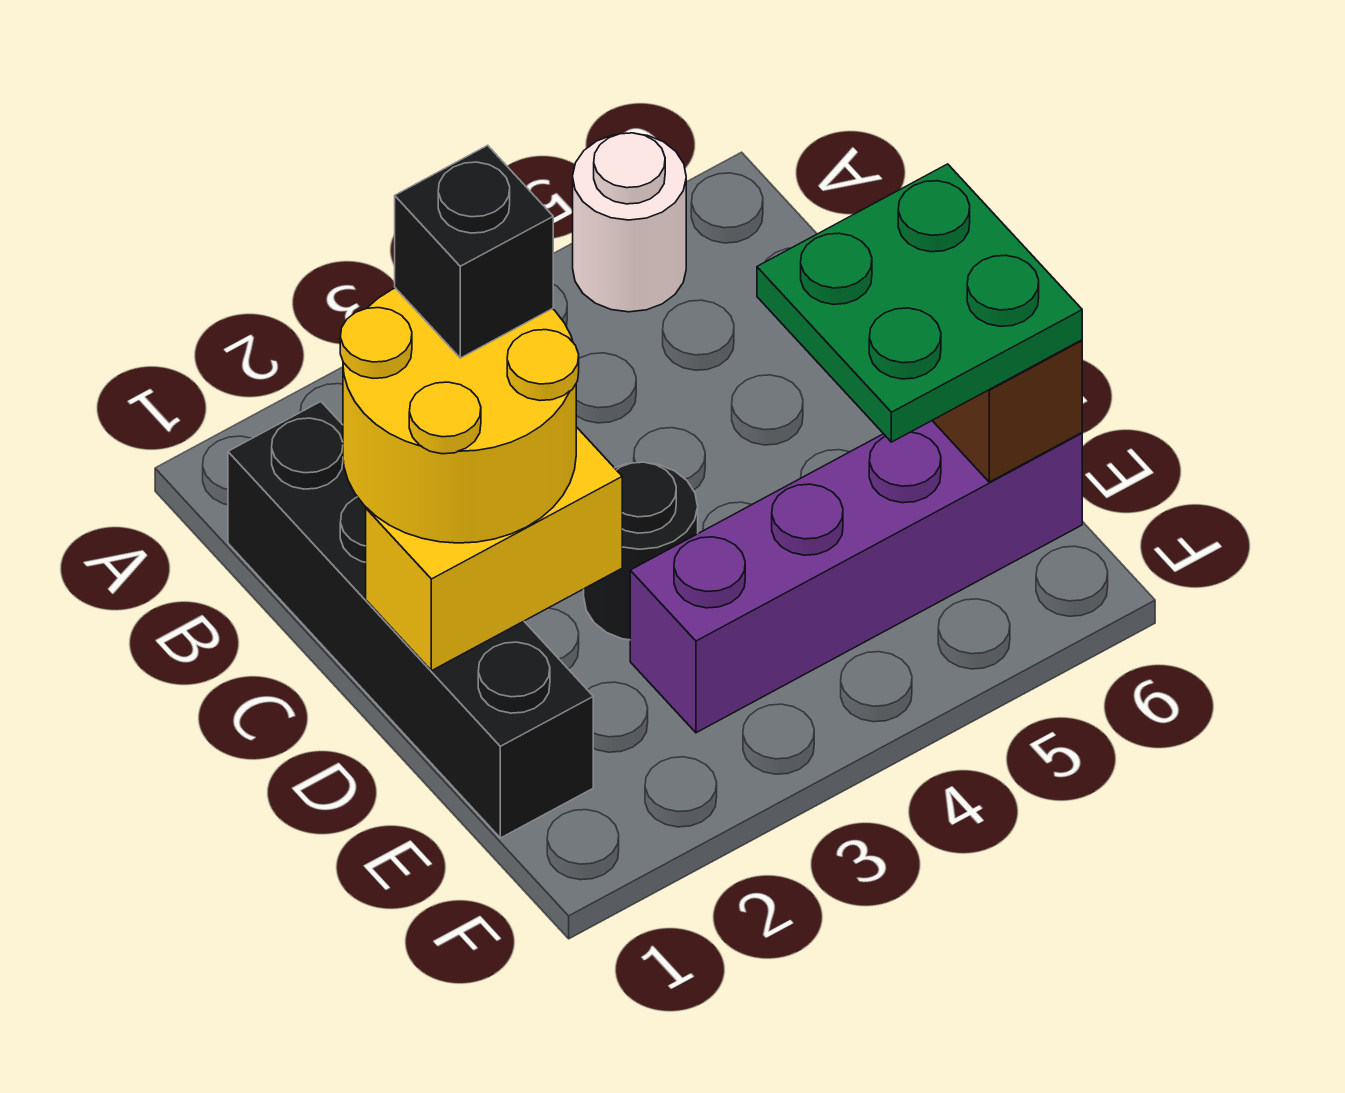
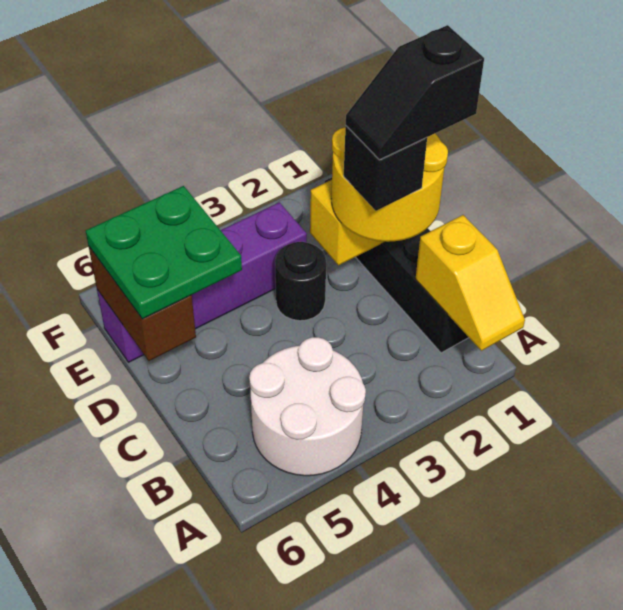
none -> yellow 1x2 slope [416,215,525,351]
white 1x1 round brick [573,133,686,312] -> white 2x2 round brick [249,337,366,476]
none -> black 1x2 slope [346,25,484,160]

